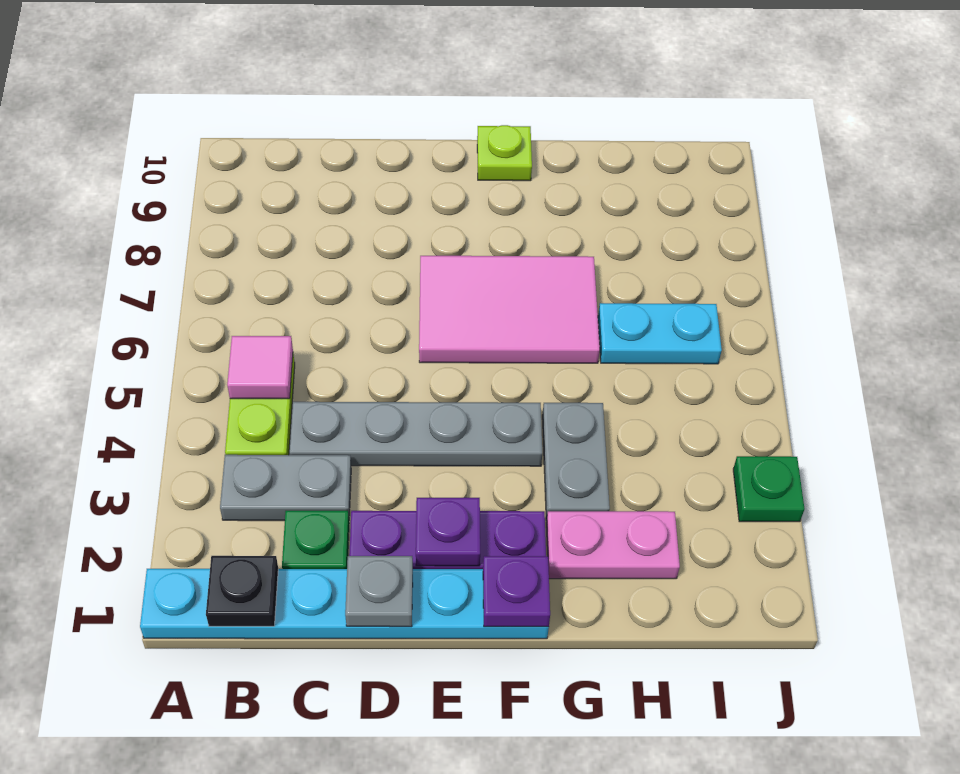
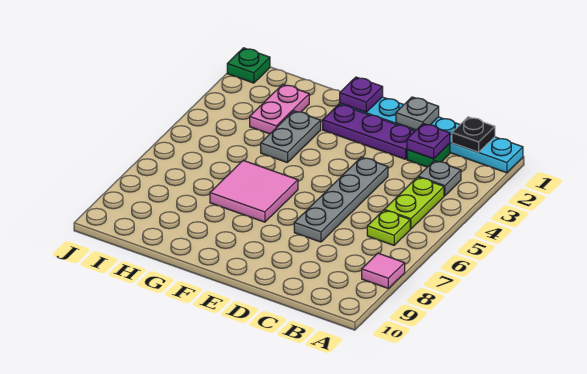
grey 1x2 plate [220,455,351,521] -> grey 1x1 plate [418,161,461,196]
pink 1x1 tile [227,336,293,399] -> pink 1x1 tile moved to [362,253,405,288]
grey 1x4 plate [289,402,542,466] -> grey 1x4 plate turned to [294,157,388,242]
purple 1x1 plate [416,498,480,566] -> purple 1x1 plate moved to [407,124,450,159]
pink 2x3 tile [419,256,600,363] -> pink 2x2 tile [210,160,298,222]
lime 1x1 plate [477,125,532,181] -> lime 1x1 plate moved to [367,210,410,245]
pink 1x2 plate [546,511,680,579] -> pink 1x2 plate turned to [250,84,309,134]
cyan 1x2 plate [598,303,722,364] -> none
green 1x1 plate [733,456,805,522] -> green 1x1 plate moved to [227,48,270,83]

